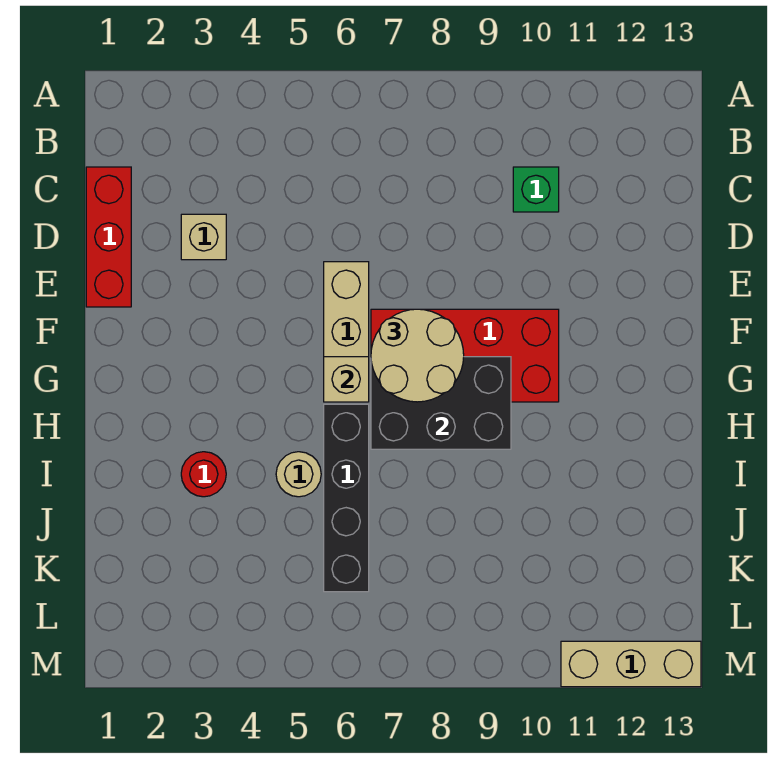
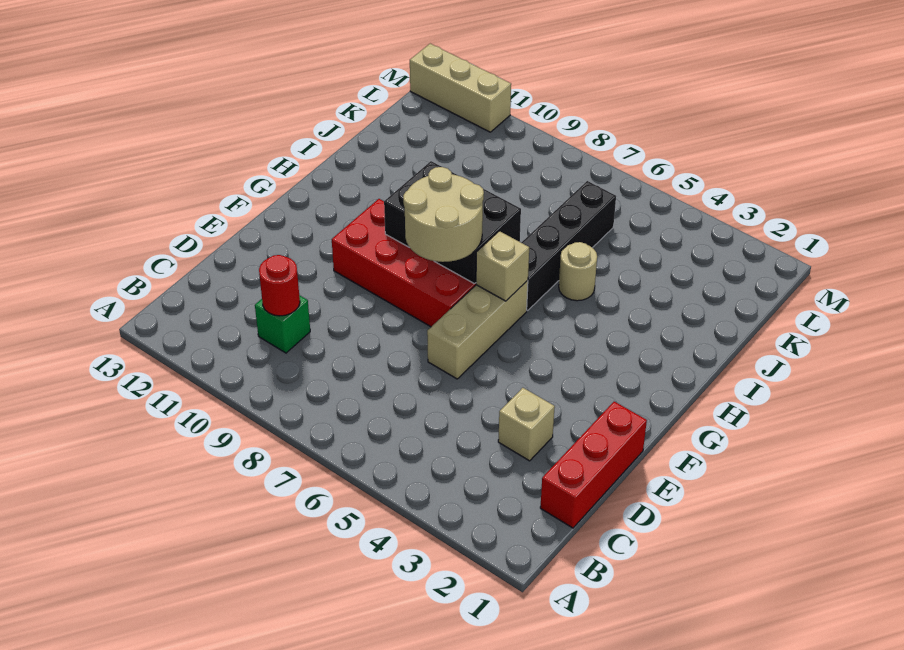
red 1x1 round brick [181,452,226,497] -> red 1x1 round brick moved to [259,255,300,316]

